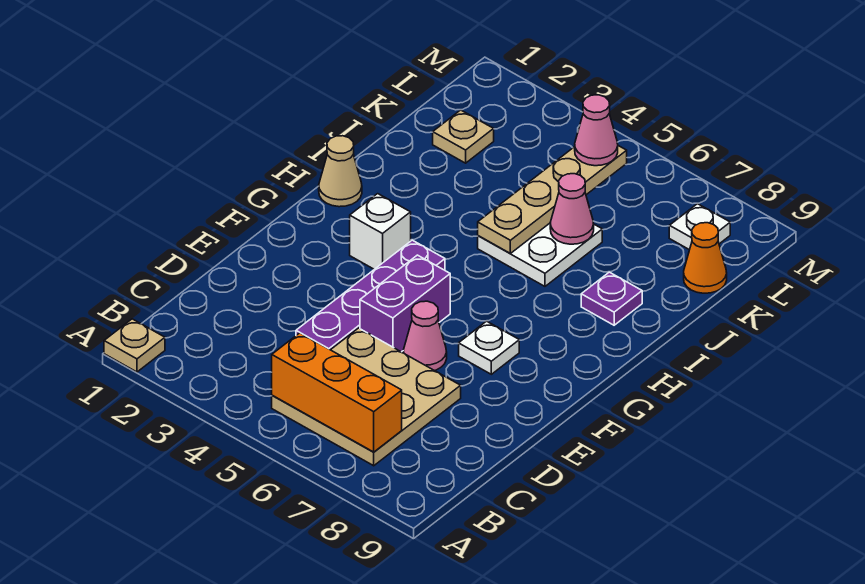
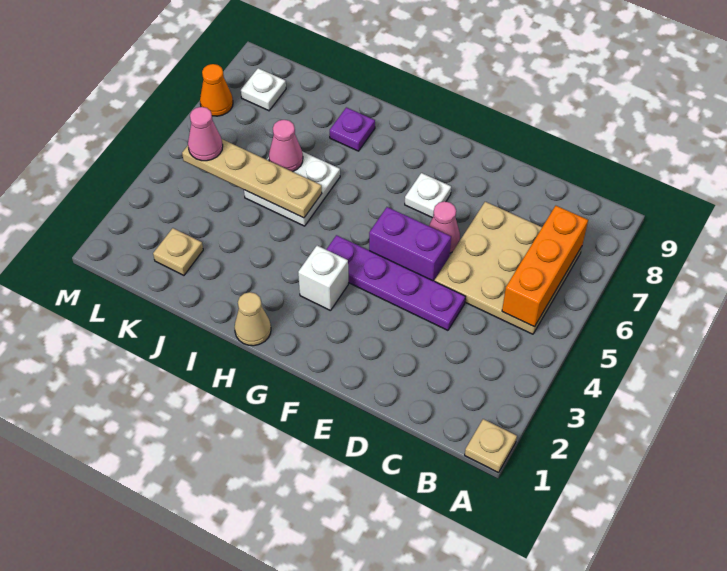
orange 1x1 cone [684,223,727,293] -> orange 1x1 cone moved to [200,64,233,116]

